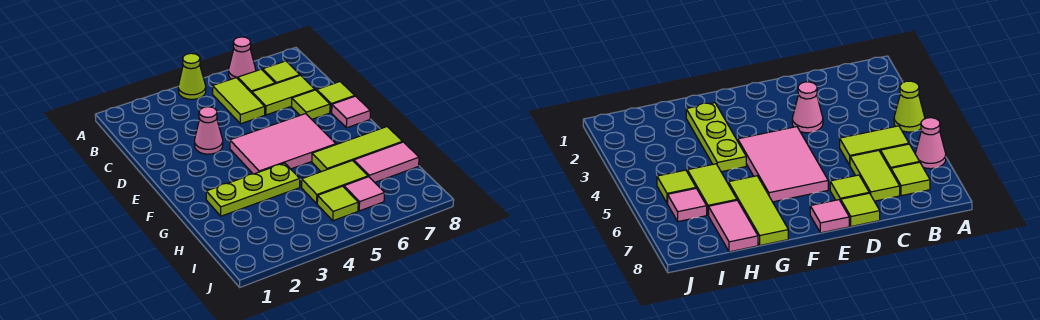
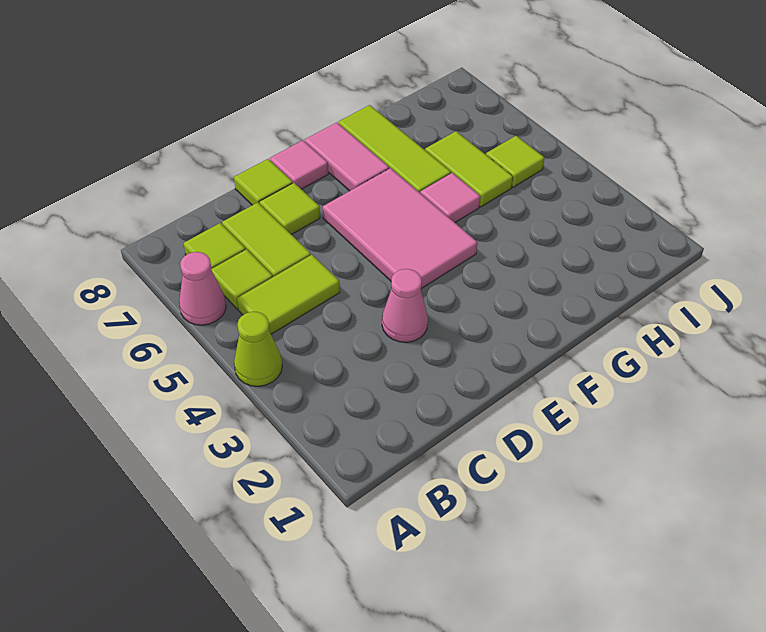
lime 1x3 plate [206,163,300,216] -> none
pink 1x2 tile [354,142,419,182] -> pink 1x2 tile moved to [305,122,389,191]
pink 1x1 tile [344,177,384,211] -> pink 1x1 tile moved to [420,173,480,222]

